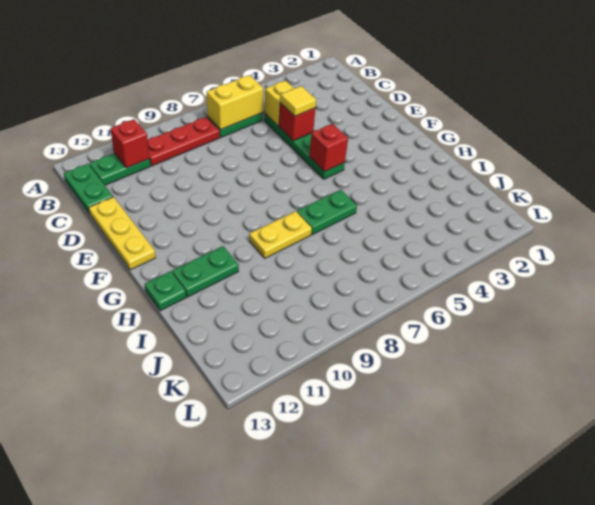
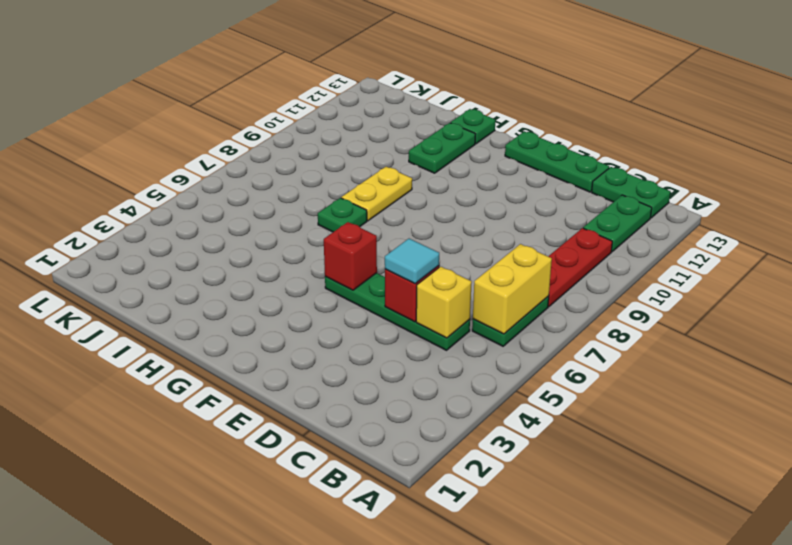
red 1x1 brick [110,119,150,168] -> none
yellow 1x1 tile [280,86,316,116] -> cyan 1x1 tile [385,239,439,284]
yellow 1x3 plate [89,197,156,270] -> green 1x3 plate [505,131,609,192]
green 1x2 plate [297,190,357,235] -> green 1x1 plate [318,198,367,232]

